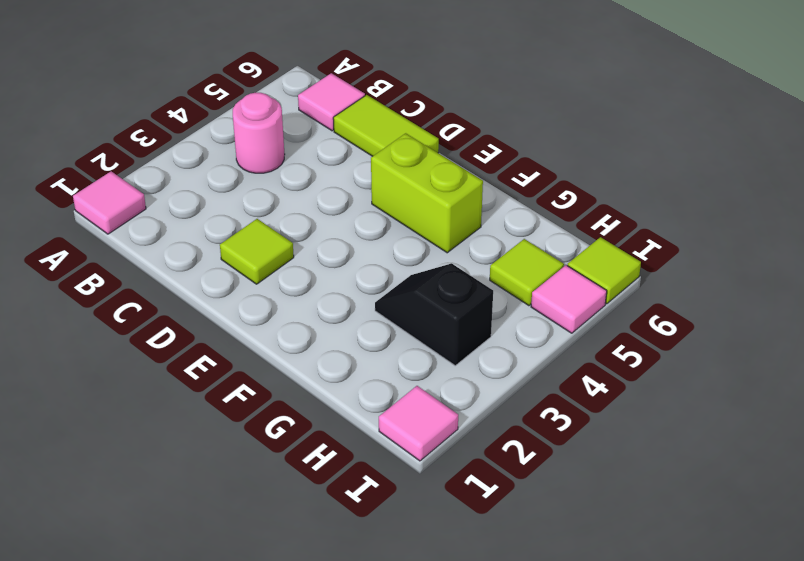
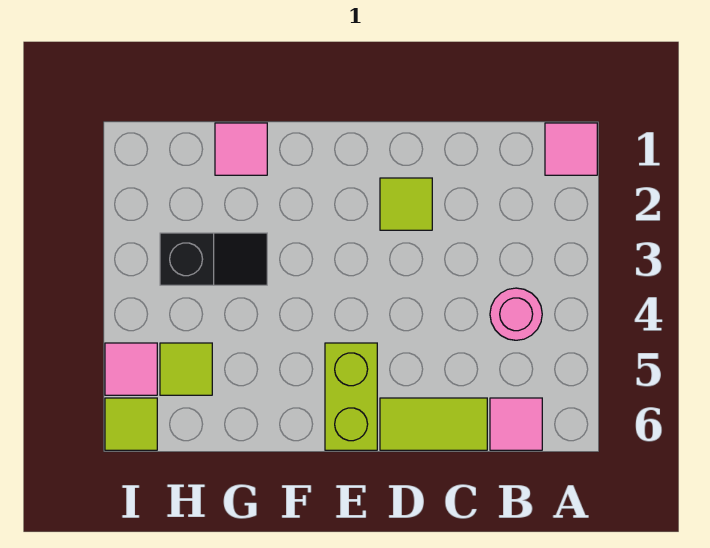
lime 1x2 brick [371,133,483,253] -> lime 1x2 brick turned to [325,343,377,450]
pink 1x1 tile [379,386,458,461] -> pink 1x1 tile moved to [215,123,267,175]

